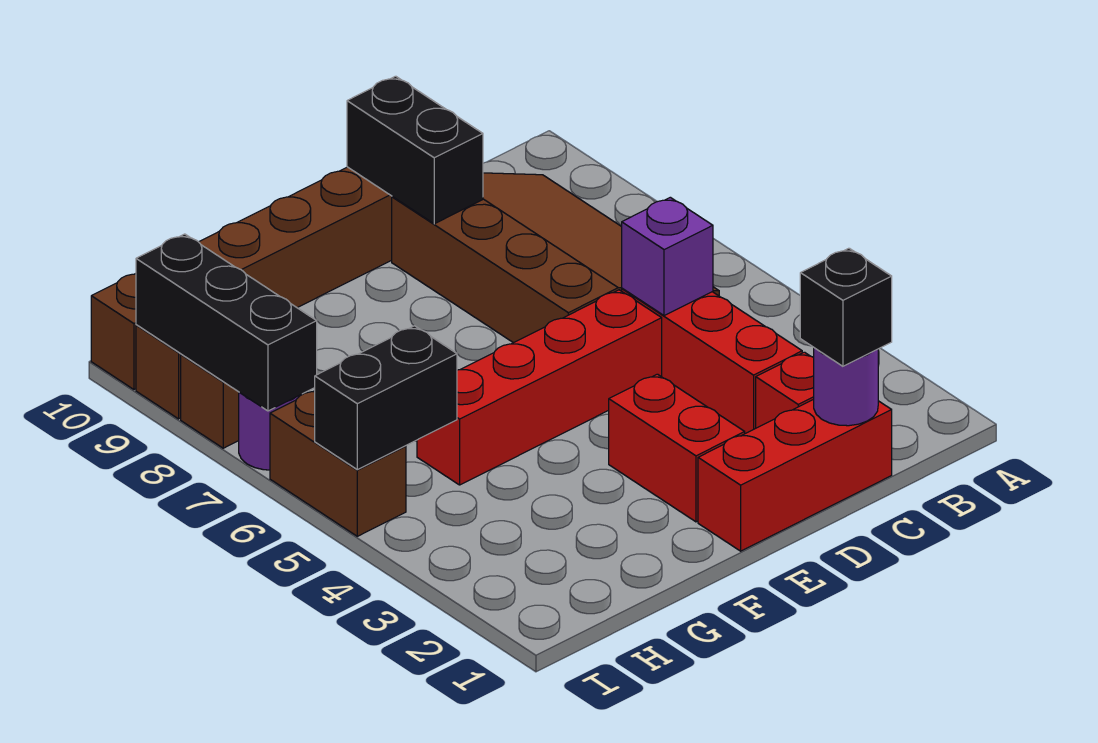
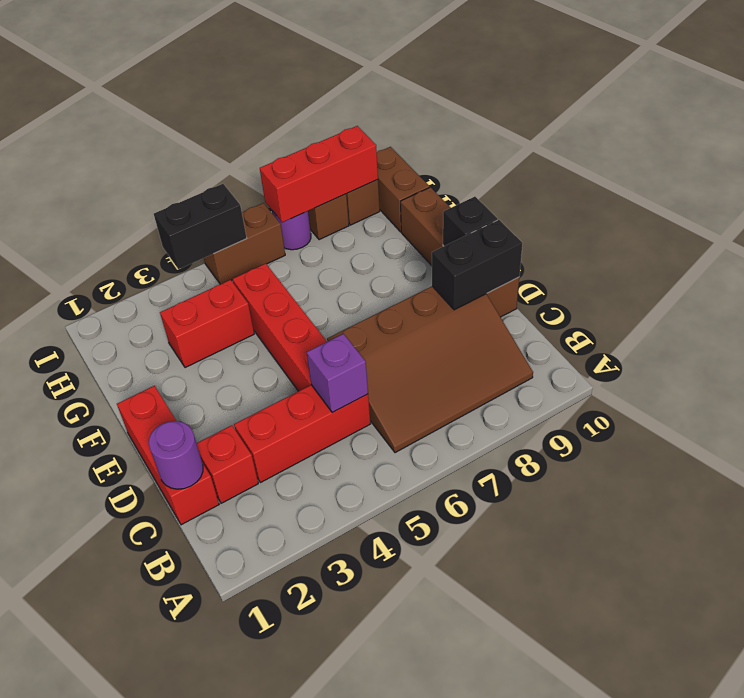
black 1x1 brick [800,248,892,366] -> black 1x1 brick moved to [443,197,498,246]
red 1x2 brick [609,374,745,522] -> red 1x2 brick moved to [160,280,254,368]
black 1x2 brick [315,326,457,470] -> black 1x2 brick turned to [154,184,247,269]
black 1x3 brick [136,234,317,411] -> red 1x3 brick [260,126,378,222]

